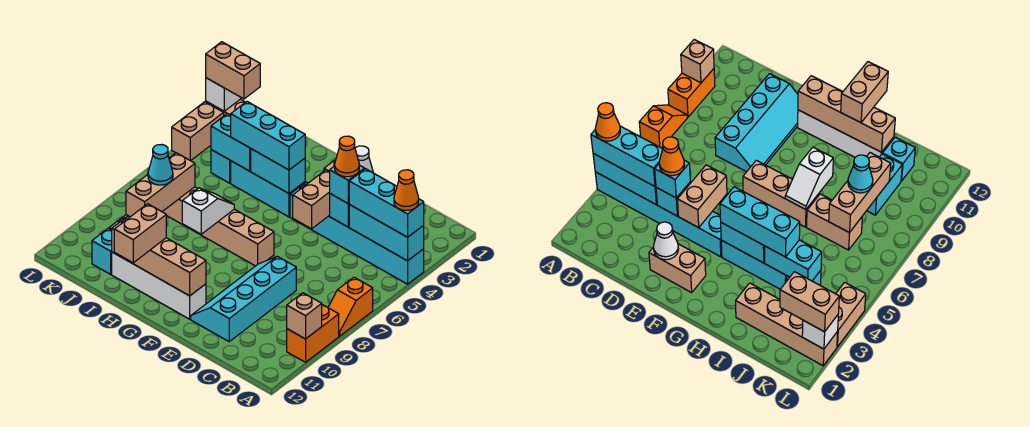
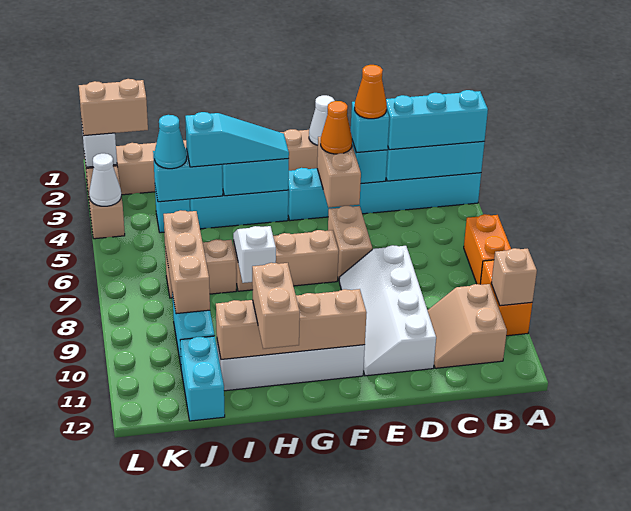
orange 1x1 cone [394,170,419,210] -> orange 1x1 cone moved to [321,101,352,154]
orange 1x2 slope [328,277,373,336] -> orange 1x2 brick [464,214,511,284]
none -> tan 2x2 slope [428,284,507,368]
cyan 2x4 slope [191,256,296,342] -> white 2x4 slope [339,245,436,376]
none -> tan 1x2 brick [328,206,372,279]
cyan 1x3 brick [231,102,305,170] -> cyan 1x3 slope [185,112,289,167]
cyan 1x1 cone [148,145,173,185] -> cyan 1x1 cone moved to [154,115,187,169]
cyan 1x1 brick [92,228,112,274] -> cyan 1x2 brick [180,336,225,421]
none -> white 1x1 cone [89,153,121,206]

